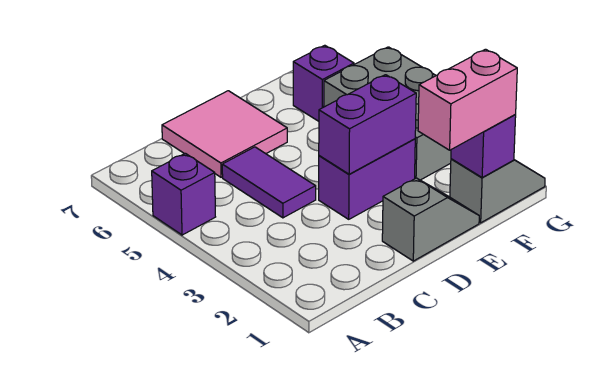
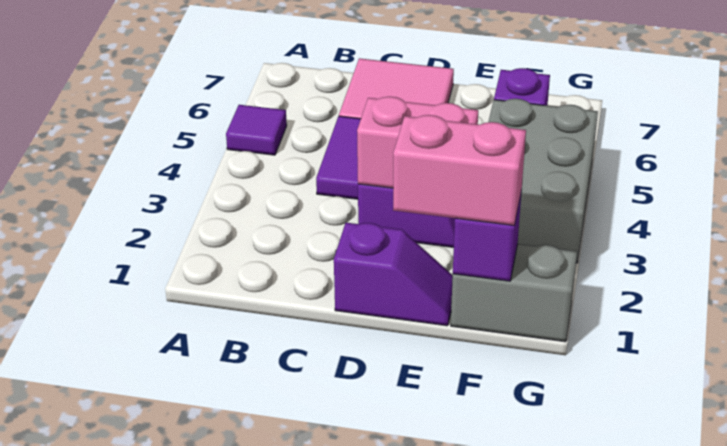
purple 1x1 brick [152,153,215,235] -> purple 1x1 tile [226,105,287,155]
grey 1x2 slope [382,178,479,261] -> purple 1x2 slope [334,223,453,326]
purple 1x2 brick [319,75,416,174] -> pink 1x2 brick [357,97,478,188]
grey 1x2 slope [450,159,545,223] -> grey 1x2 brick [451,244,577,342]

